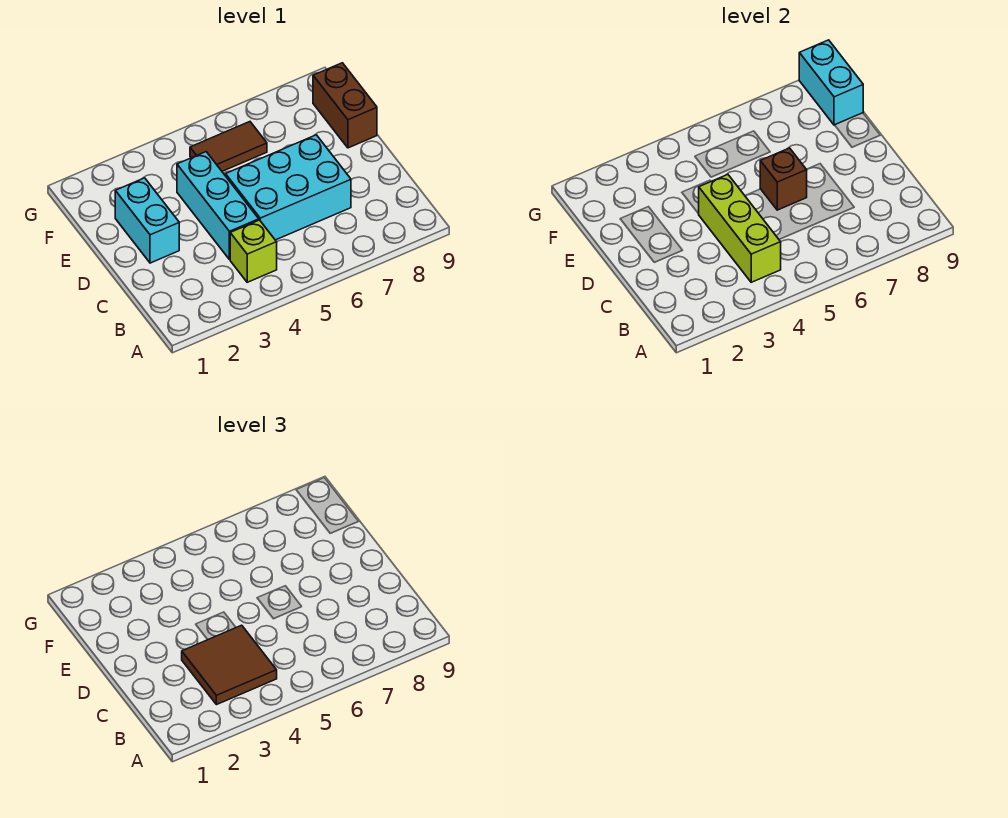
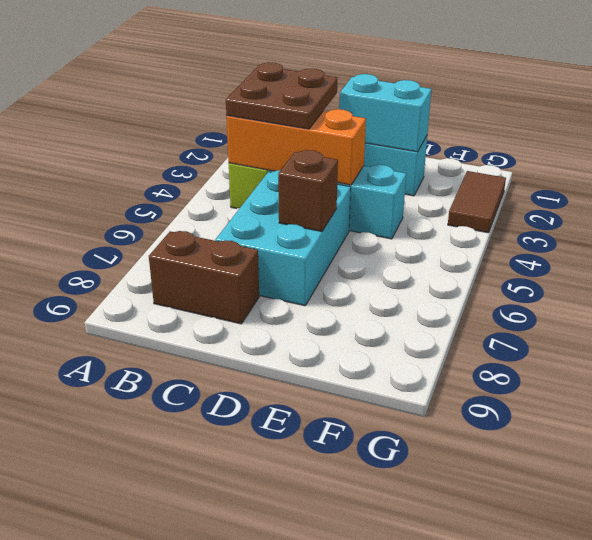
brown 2x2 tile [182,625,277,705] -> brown 2x2 plate [226,62,337,129]
lime 1x3 brick [699,175,781,282] -> orange 1x3 brick [226,109,366,185]
brown 1x2 brick [313,63,377,148] -> brown 1x2 brick moved to [149,231,259,324]
brown 1x2 tile [190,122,267,171] -> brown 1x2 tile moved to [448,171,506,233]
cyan 1x2 brick [799,40,863,125] -> cyan 1x2 brick moved to [339,74,431,152]

